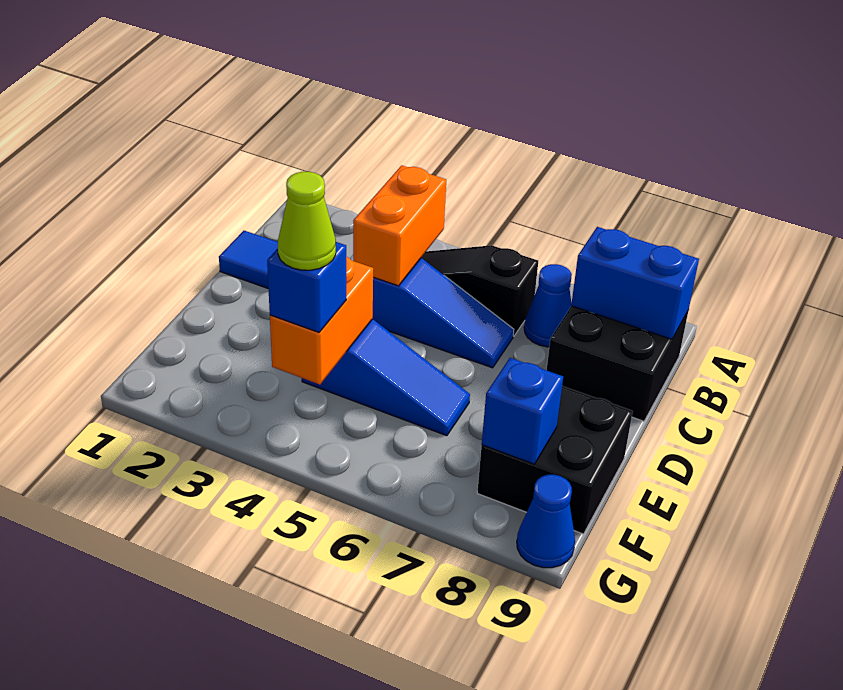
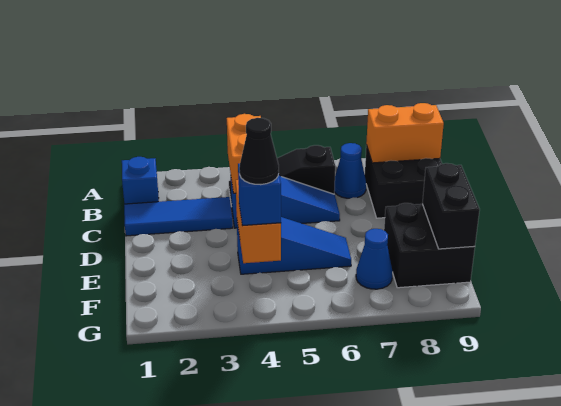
blue 1x2 brick [571,227,699,339] -> orange 1x2 brick [366,103,444,163]
none -> black 1x2 brick [422,163,480,249]
lime 1x1 cone [278,172,336,270] -> black 1x1 cone [239,118,279,185]
blue 1x1 brick [482,358,563,464] -> blue 1x1 brick moved to [122,157,159,204]
blue 1x1 cone [517,475,575,568] -> blue 1x1 cone moved to [356,229,392,289]

